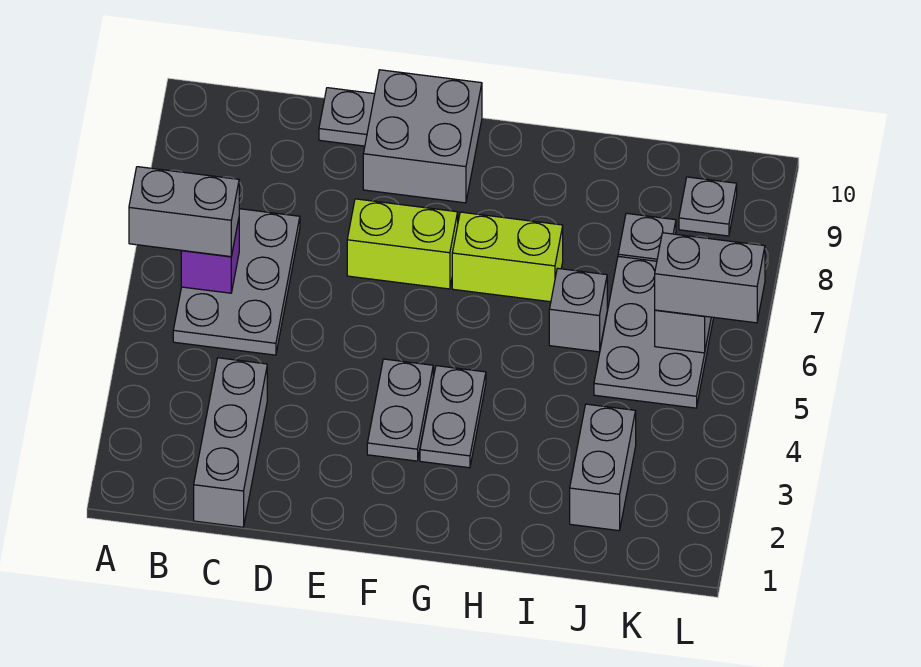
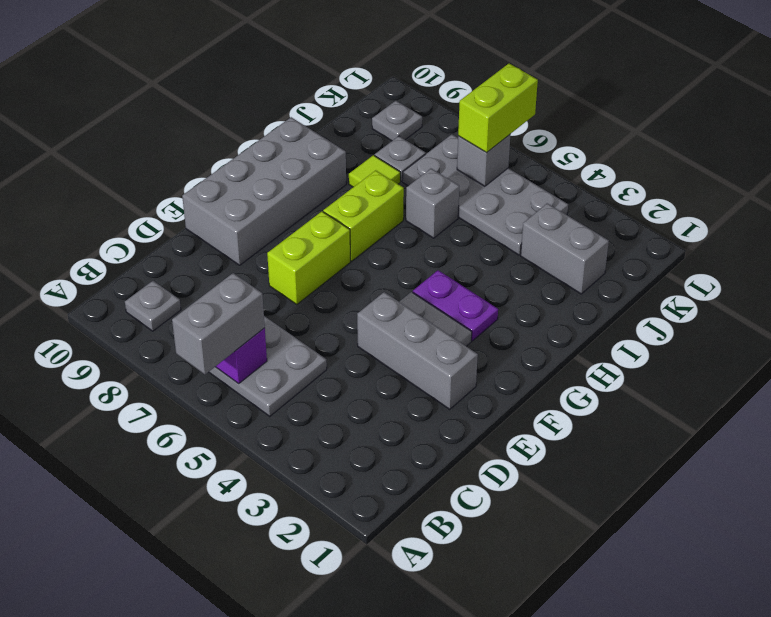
grey 1x3 brick [194,358,267,527] -> grey 1x3 brick moved to [357,292,478,409]
grey 1x1 plate [319,88,375,146] -> grey 1x1 plate moved to [125,281,181,331]
grey 2x2 brick [363,70,482,203] -> grey 2x4 brick [182,117,346,265]
grey 1x2 plate [420,366,486,468] -> purple 1x2 plate [413,270,498,341]
none -> lime 1x1 tile [349,155,400,187]
grey 2x3 plate [594,256,714,408] -> grey 2x4 plate [403,134,568,255]
grey 1x2 brick [655,233,765,323] -> lime 1x2 brick [458,64,538,153]

